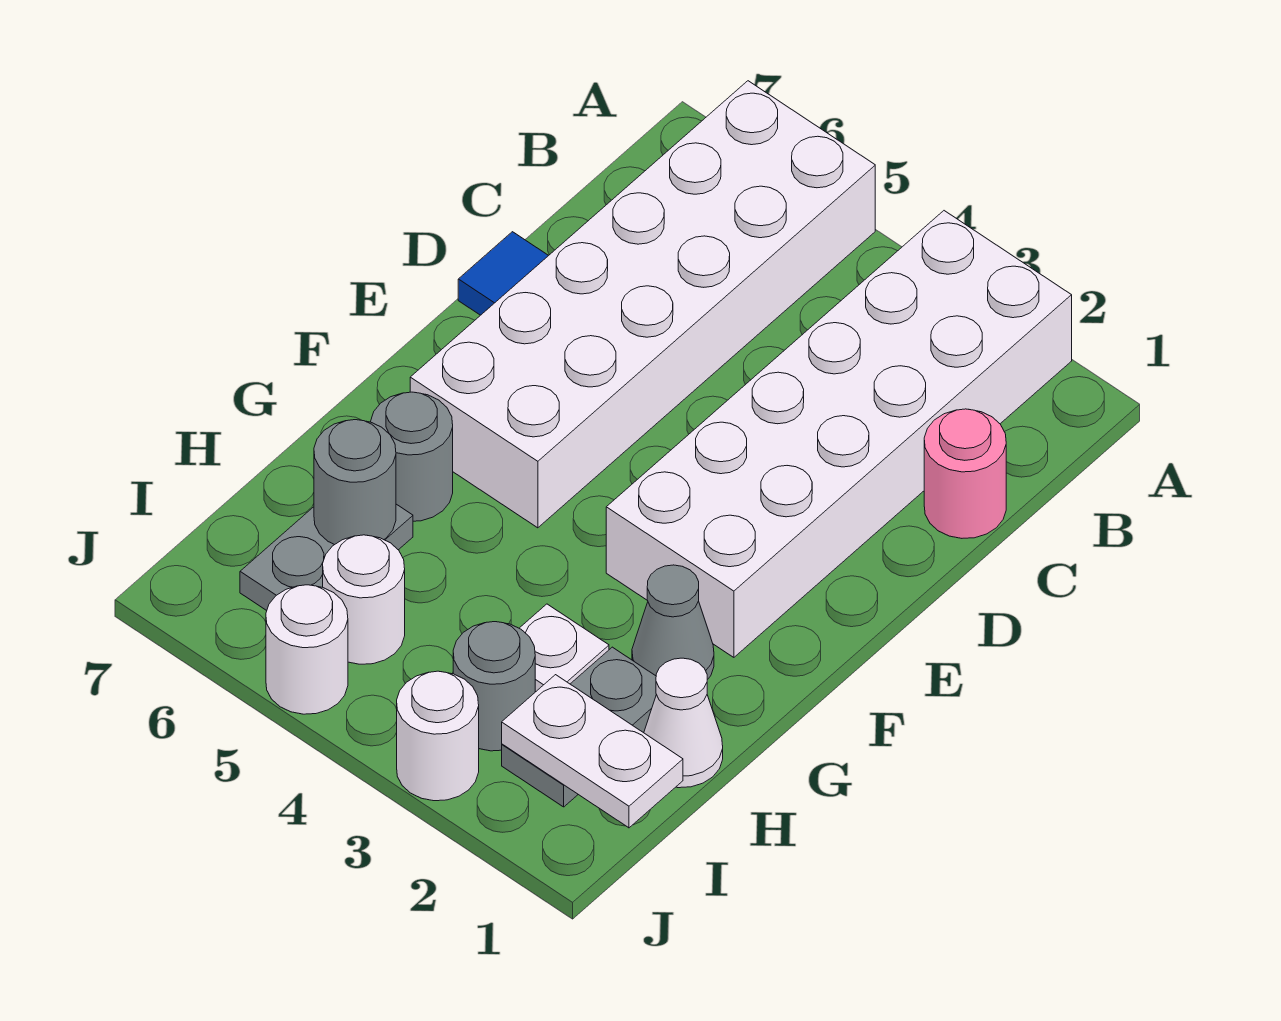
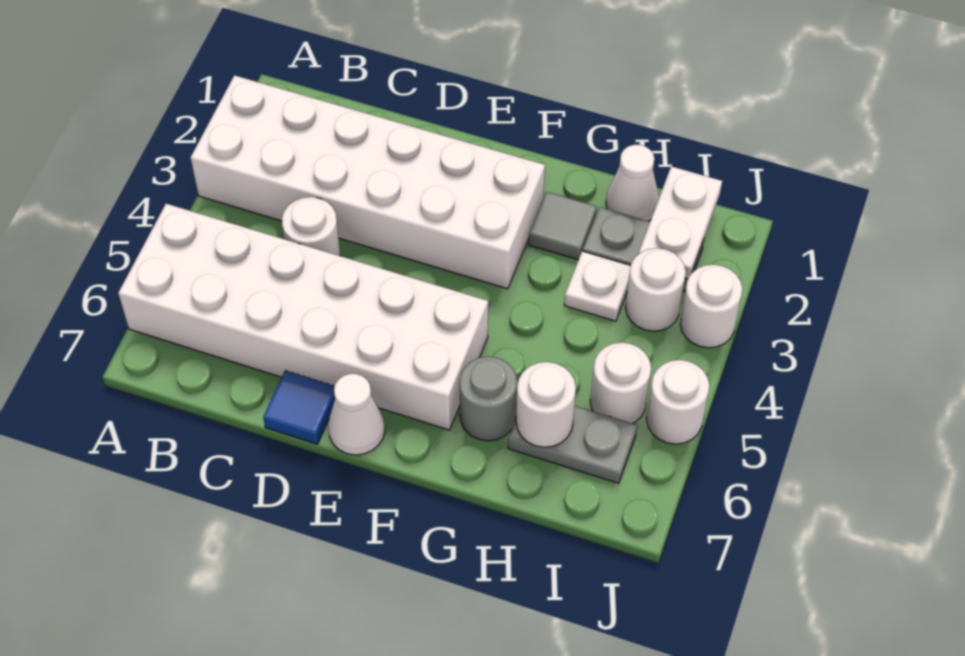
pink 1x1 round brick [924,409,1006,538] -> none
none -> white 1x1 round brick [282,197,341,256]
none -> white 1x1 cone [328,374,385,455]
grey 1x1 cone [632,565,714,680] -> grey 1x1 tile [529,192,597,260]
grey 1x1 round brick [314,420,396,545] -> white 1x1 round brick [516,362,576,447]
grey 1x1 round brick [453,622,535,751] -> white 1x1 round brick [626,248,686,331]

